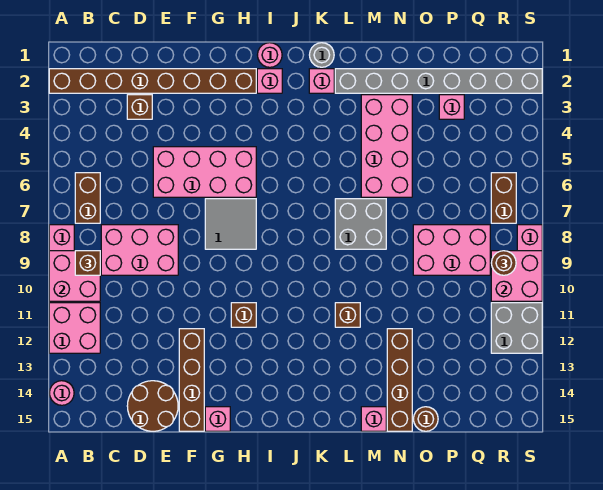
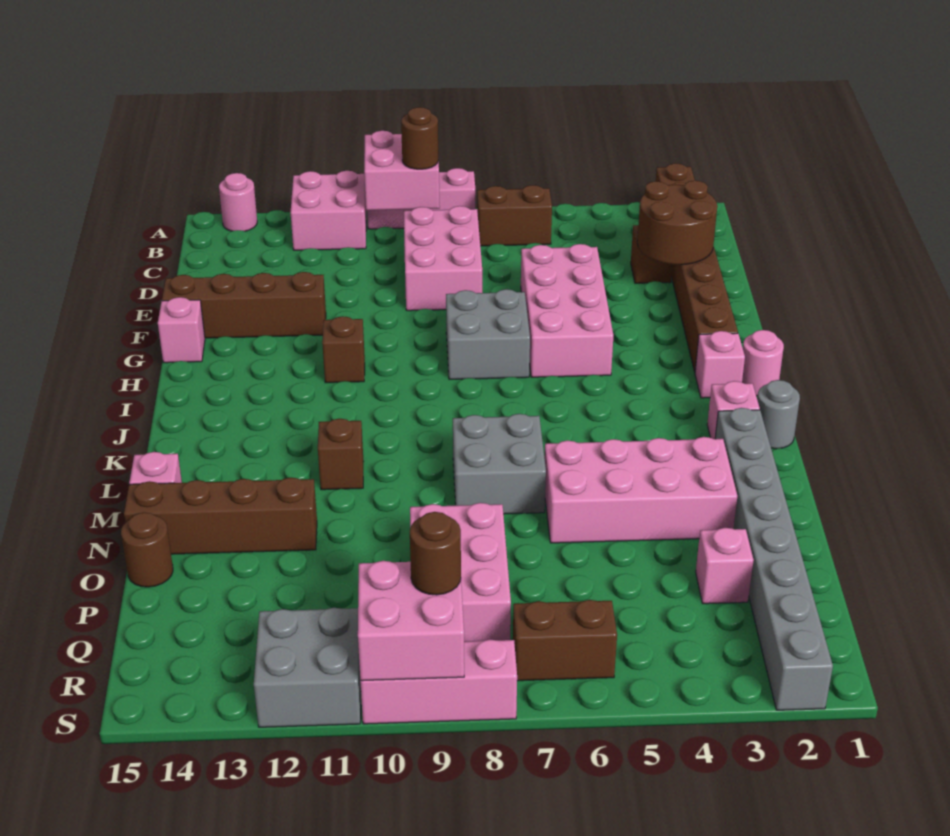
brown 1x1 brick [75,251,100,275] -> brown 1x1 round brick [401,107,438,169]
brown 2x2 round brick [127,381,178,431] -> brown 2x2 round brick moved to [637,181,717,265]
grey 2x2 tile [205,199,256,249] -> grey 2x2 brick [446,289,530,379]

